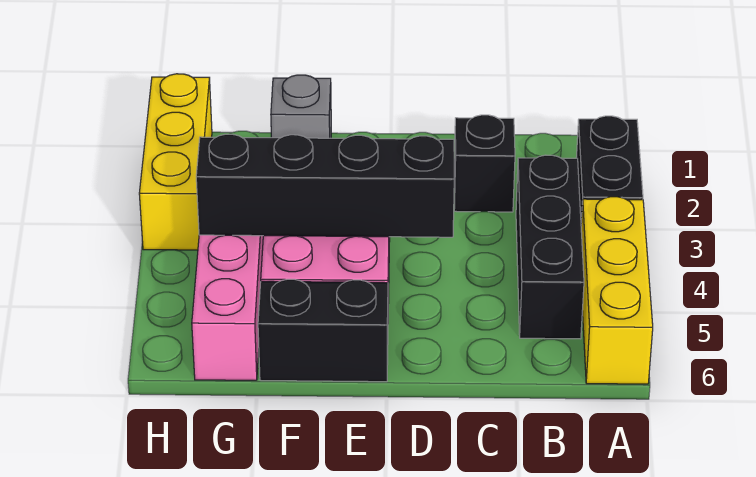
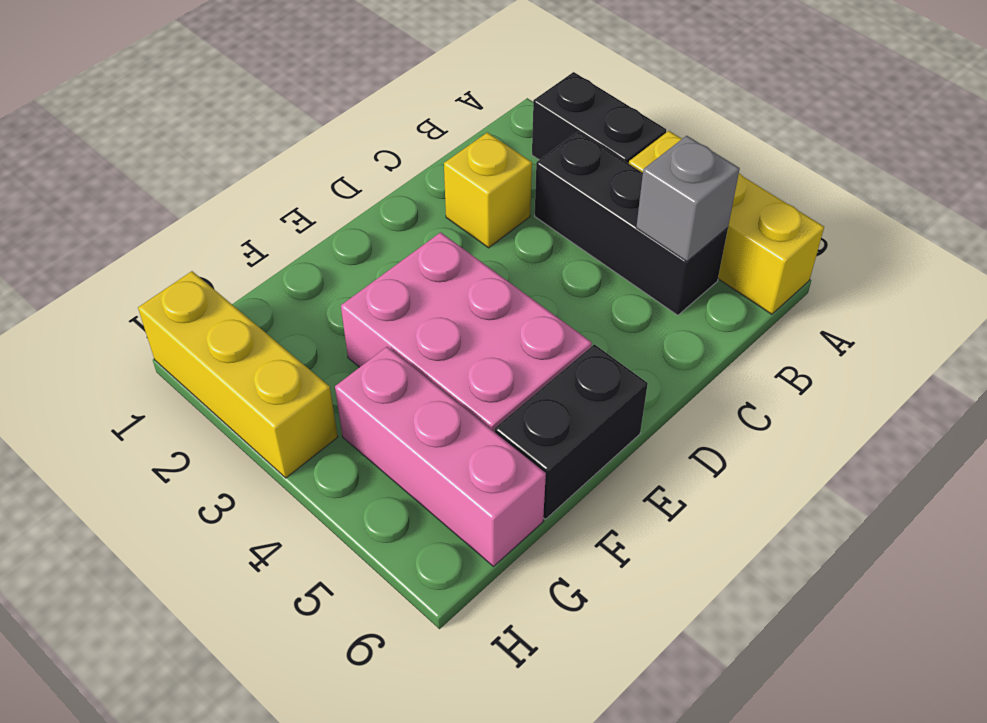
black 1x1 brick [454,115,515,212] -> yellow 1x1 brick [444,133,532,248]
black 1x4 brick [196,134,454,237] -> none
grey 1x1 brick [271,75,331,138] -> grey 1x1 brick moved to [636,136,740,262]

